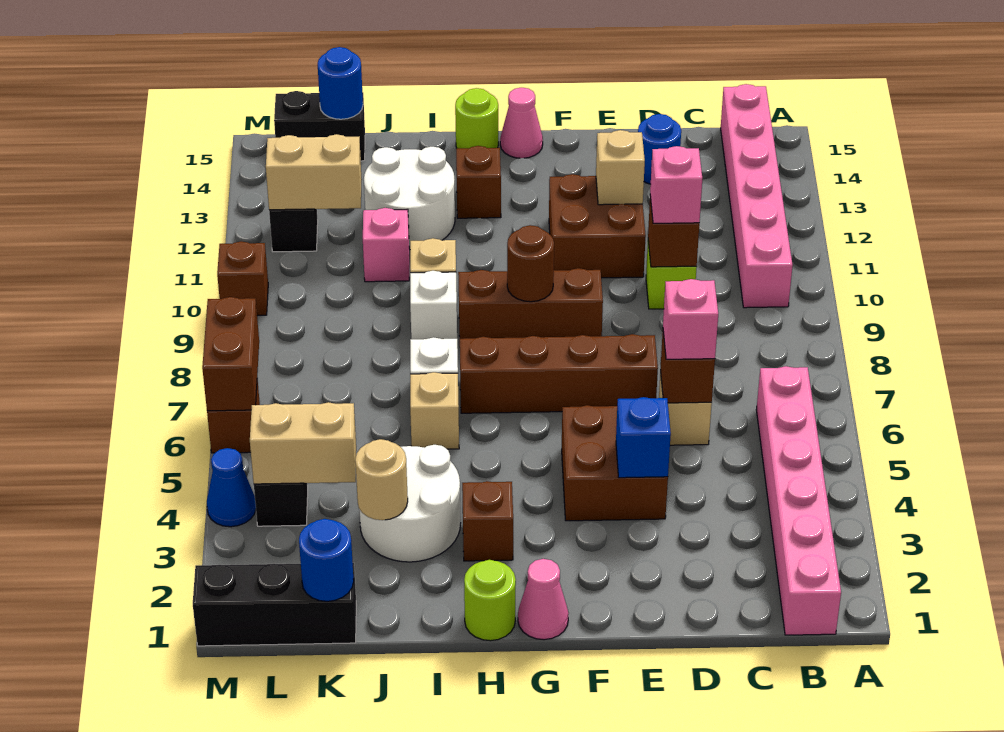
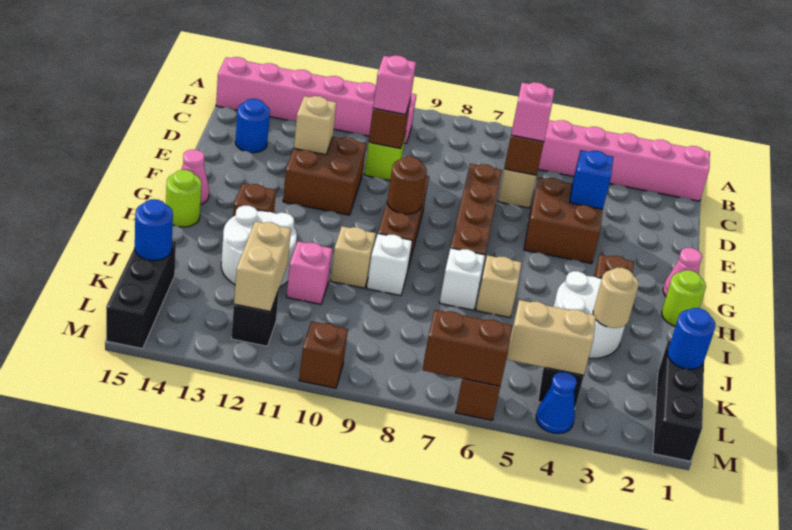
tan 1x2 brick [250,402,356,484] -> tan 1x2 brick turned to [507,300,596,375]
black 1x2 brick [274,91,365,161] -> black 1x3 brick [106,241,176,349]

